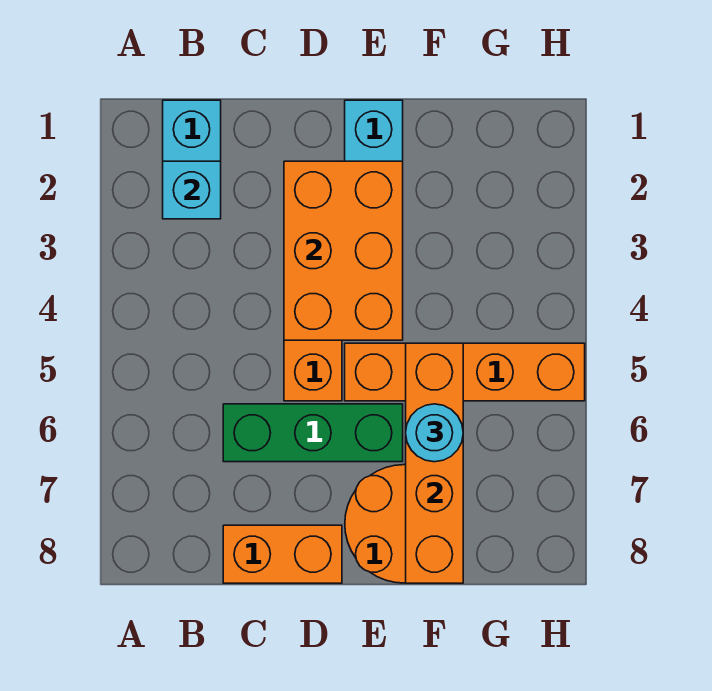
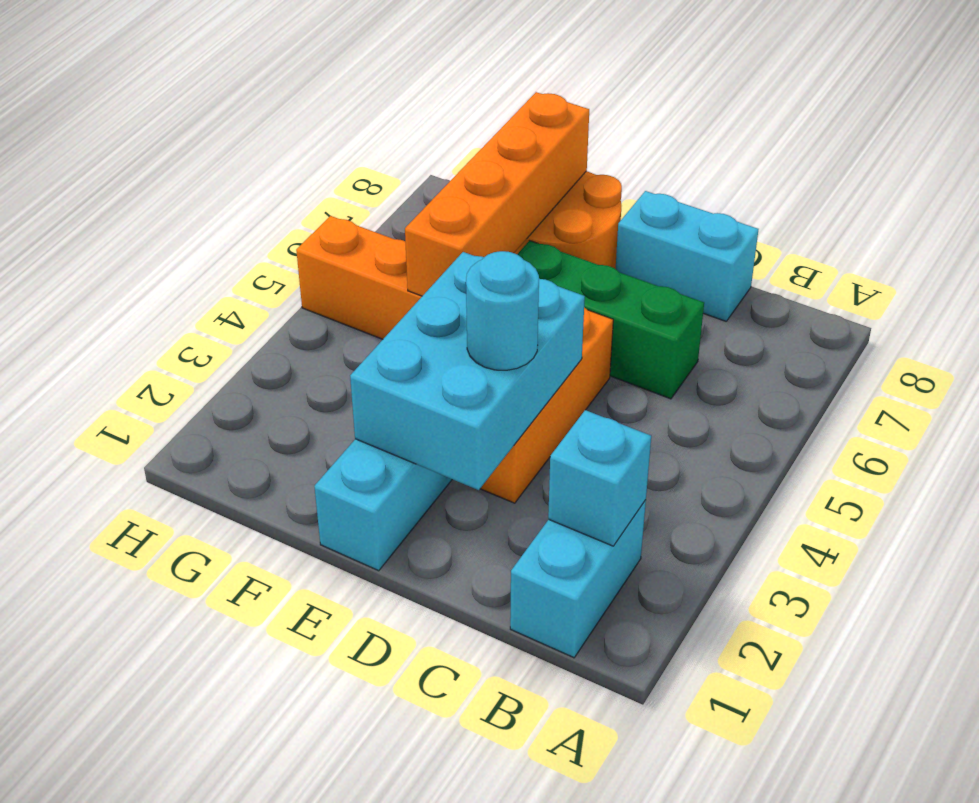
orange 1x2 brick [223,525,342,583] -> cyan 1x2 brick [616,191,759,321]
orange 2x3 brick [284,161,403,340] -> cyan 2x3 brick [350,252,585,490]
cyan 1x1 round brick [406,404,463,462] -> cyan 1x1 round brick moved to [466,251,539,370]

